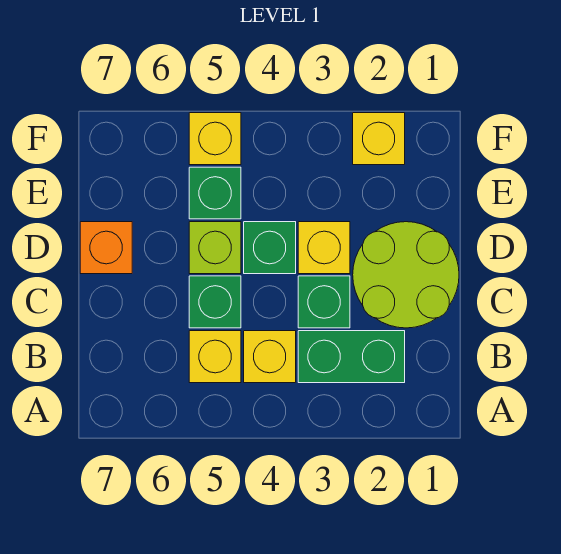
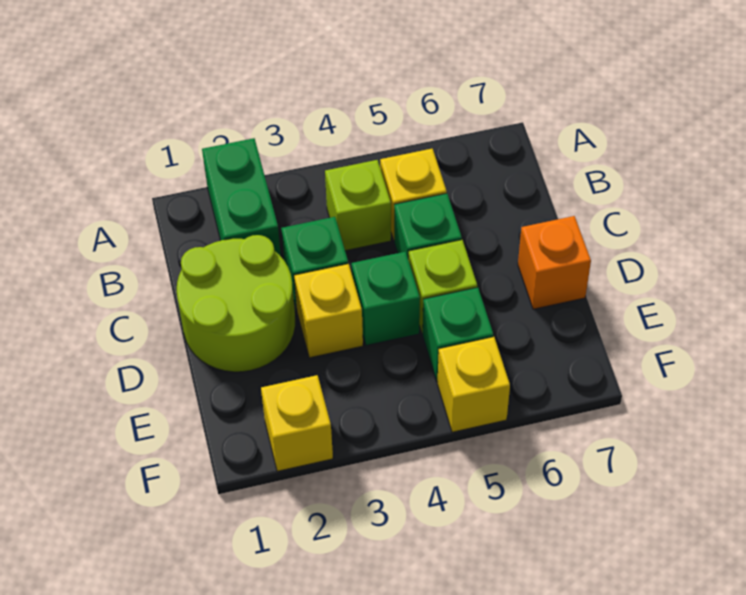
green 1x2 brick [298,331,405,383] -> green 1x2 brick turned to [202,138,281,256]
yellow 1x1 brick [244,331,296,383] -> lime 1x1 brick [325,160,391,251]

